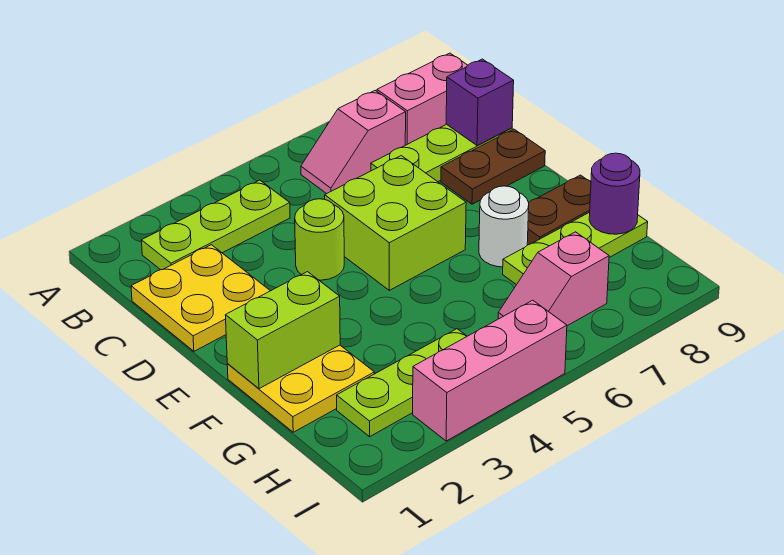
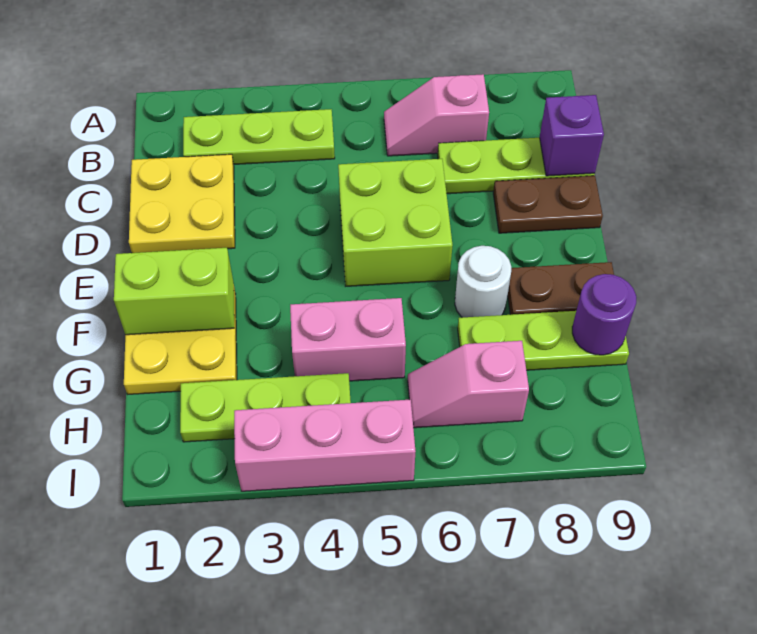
pink 1x2 brick [377,53,467,145] -> pink 1x2 brick moved to [290,298,406,381]
lime 1x1 round brick [295,199,344,280] -> none

